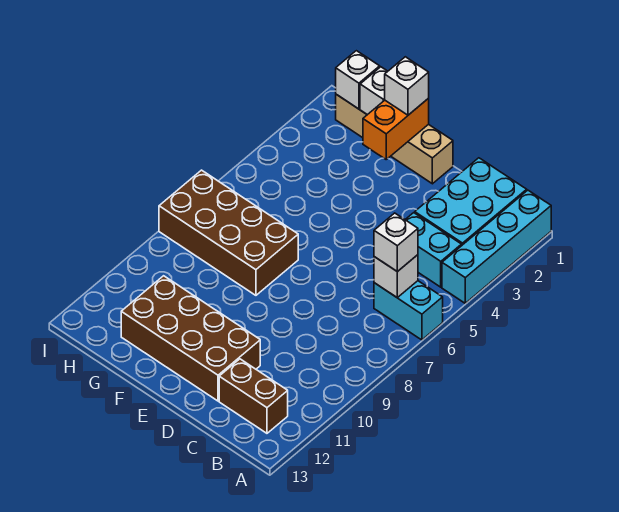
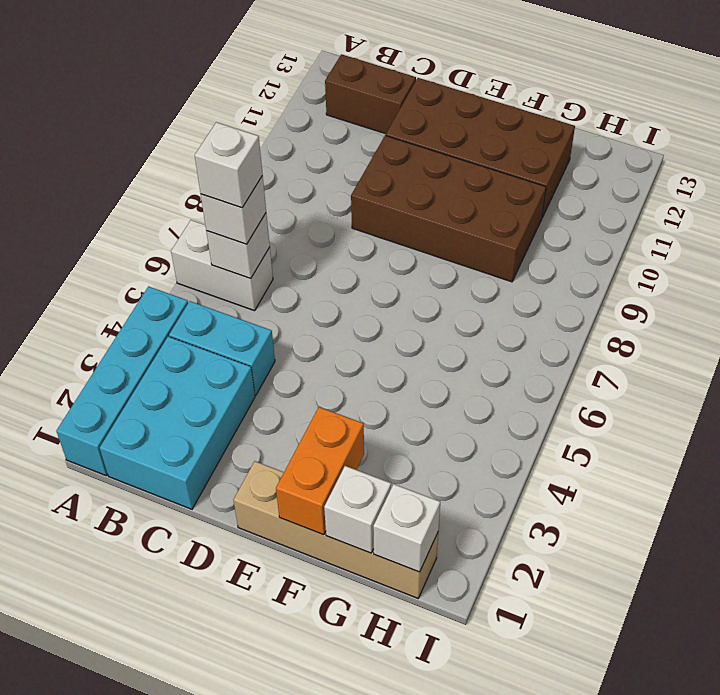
cyan 1x2 brick [374,281,443,340] -> white 1x2 brick [171,220,273,311]
white 1x1 brick [385,57,429,115] -> white 1x1 brick moved to [195,122,263,208]
brown 2x4 brick [159,170,298,295] -> brown 2x4 brick moved to [351,135,546,282]

